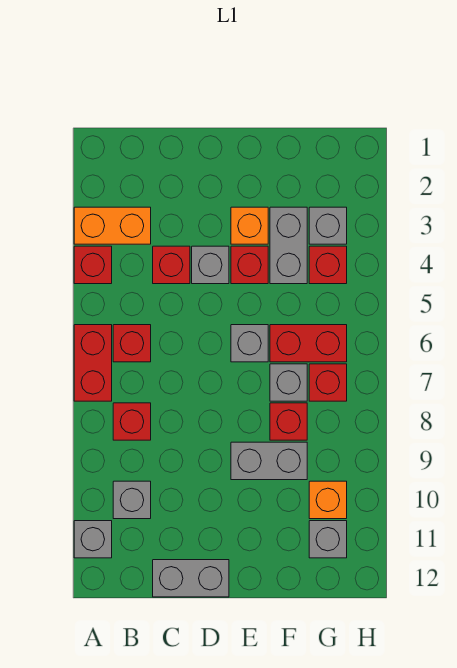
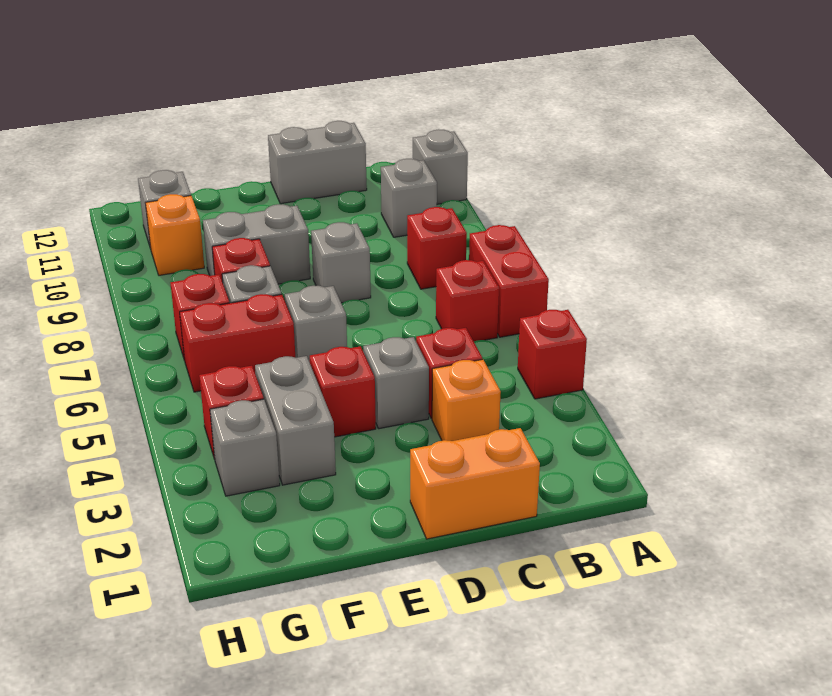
orange 1x2 brick [74,207,151,244] -> orange 1x2 brick moved to [410,428,540,539]
none -> grey 1x1 brick [311,222,371,303]
orange 1x1 brick [231,207,268,244] -> orange 1x1 brick moved to [432,359,501,441]

